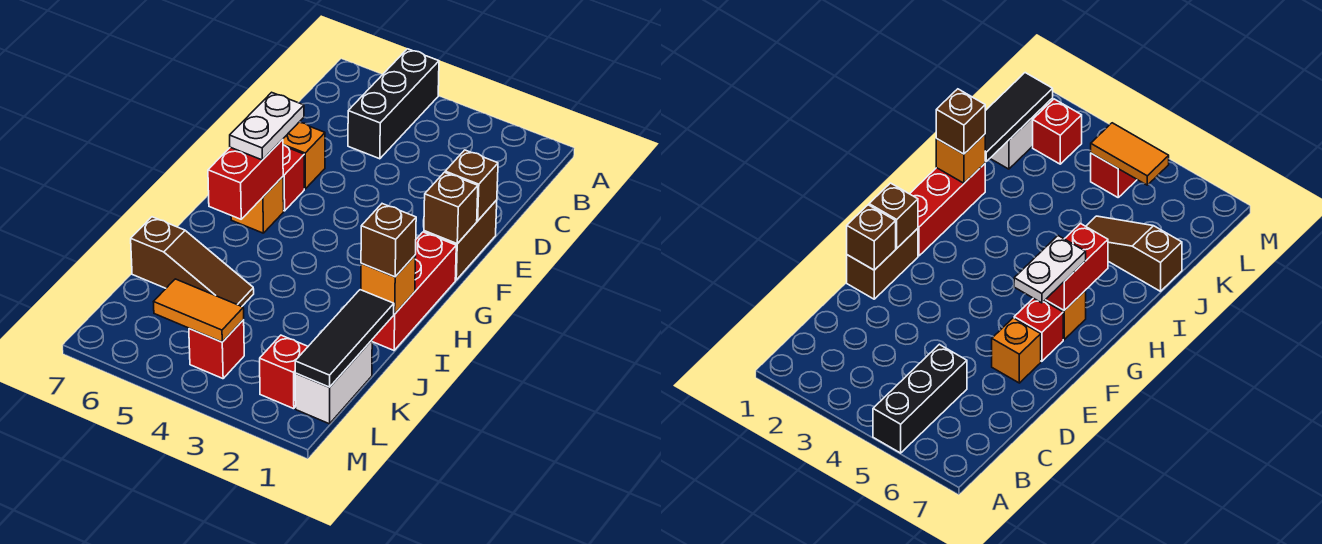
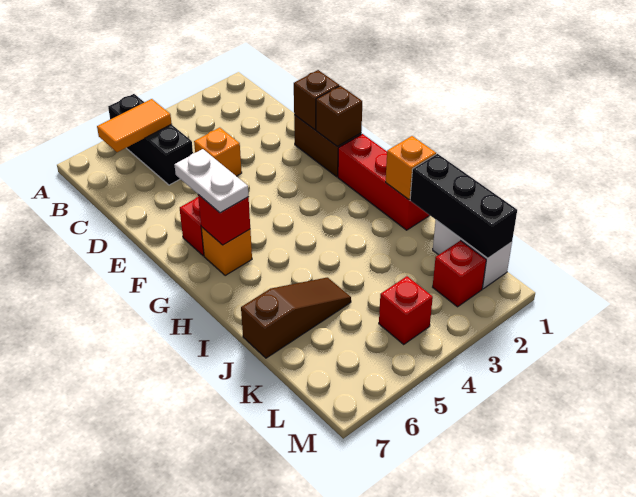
orange 1x1 brick [283,122,325,189] -> orange 1x1 brick moved to [194,128,242,176]
red 1x2 brick [208,139,283,219] -> red 1x1 brick [198,195,250,245]
brown 1x1 brick [361,204,416,277] -> none
black 1x3 tile [295,290,394,387] -> black 1x3 brick [410,154,517,258]
orange 1x2 tile [154,279,244,342] -> orange 1x2 tile moved to [97,99,172,152]

